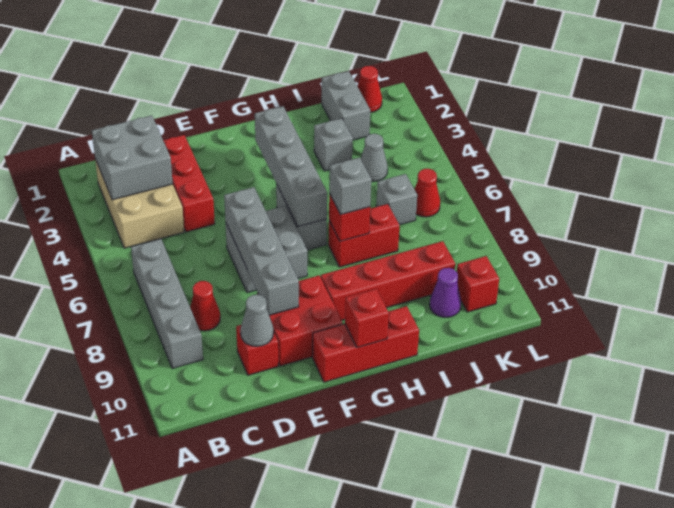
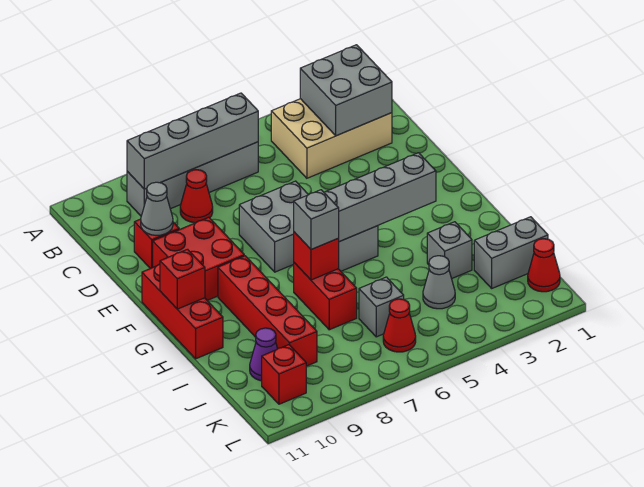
red 1x3 brick [163,135,215,232] -> none
grey 1x4 brick [224,187,299,315] -> grey 1x4 brick moved to [127,93,258,189]

